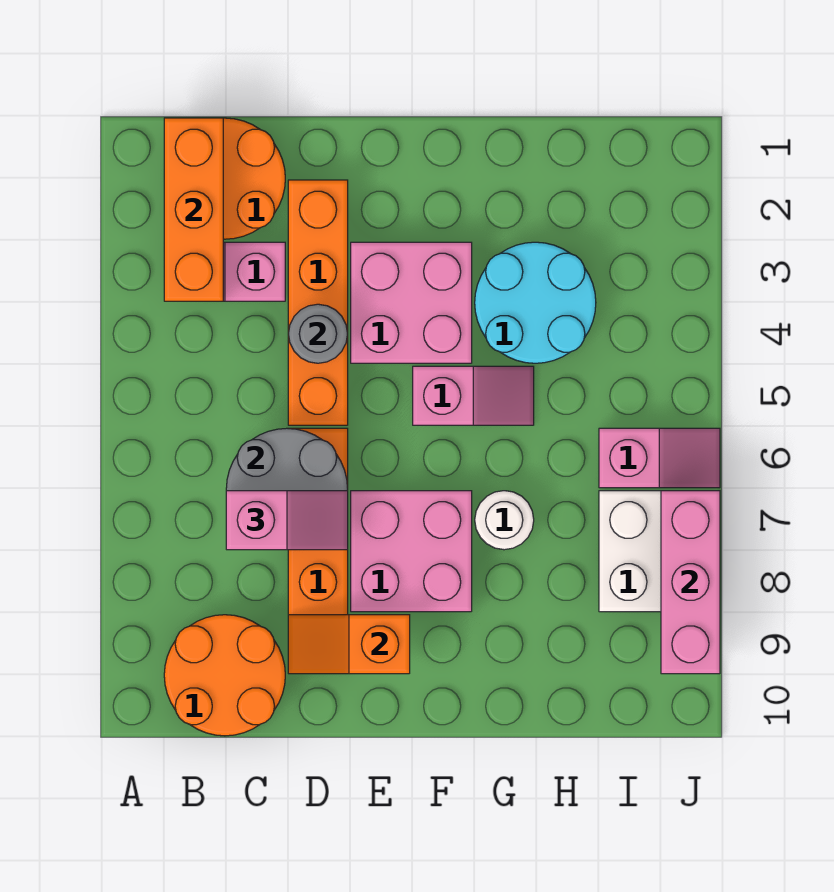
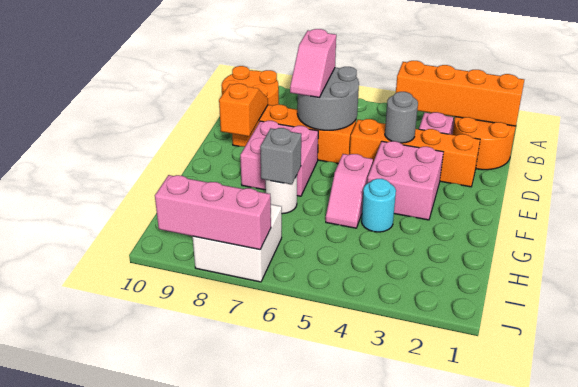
orange 1x3 brick [164,118,223,301] -> orange 1x4 brick [396,61,524,126]
cyan 2x2 round brick [475,242,596,363] -> cyan 1x1 round brick [361,179,396,232]
none -> grey 1x1 brick [260,128,301,184]
pink 1x2 slope [599,428,720,488] -> none

